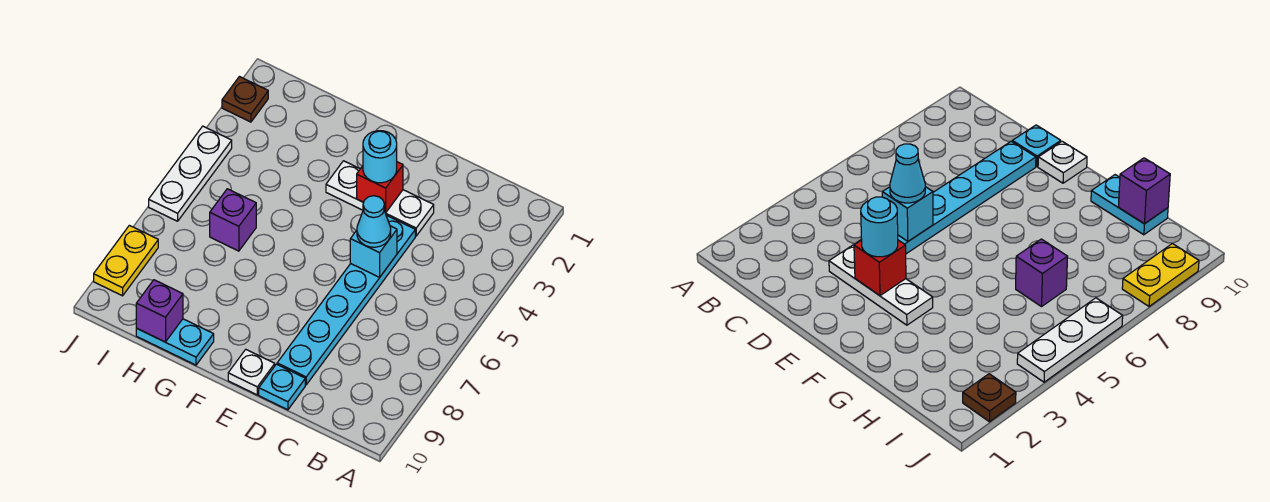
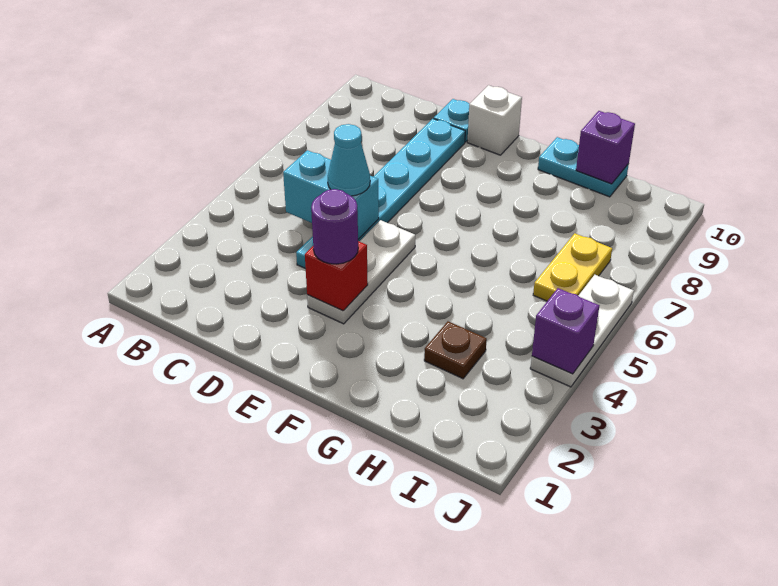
white 1x3 plate [326,161,434,236] -> white 1x3 plate turned to [307,220,415,324]
cyan 1x1 brick [350,226,397,277] -> cyan 1x2 brick [283,150,379,239]
cyan 1x1 round brick [363,131,397,183] -> purple 1x1 round brick [311,189,358,264]
white 1x1 plate [228,350,275,395] -> white 1x1 brick [467,85,522,155]
purple 1x1 brick [210,189,256,251] -> purple 1x1 brick moved to [532,288,599,374]
brown 1x1 plate [222,77,268,122] -> brown 1x1 plate moved to [424,321,487,379]
yellow 1x2 plate [94,225,158,296] -> yellow 1x2 plate moved to [533,233,612,301]

